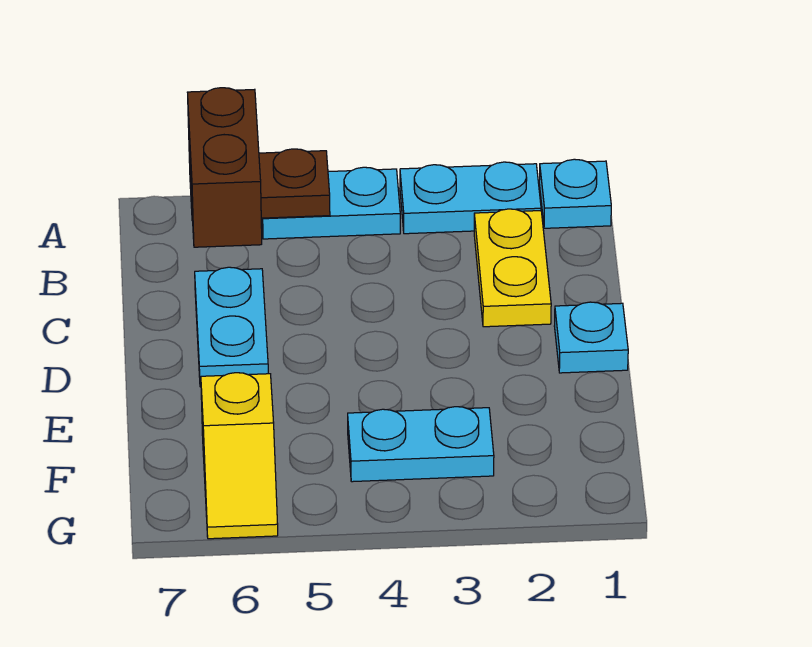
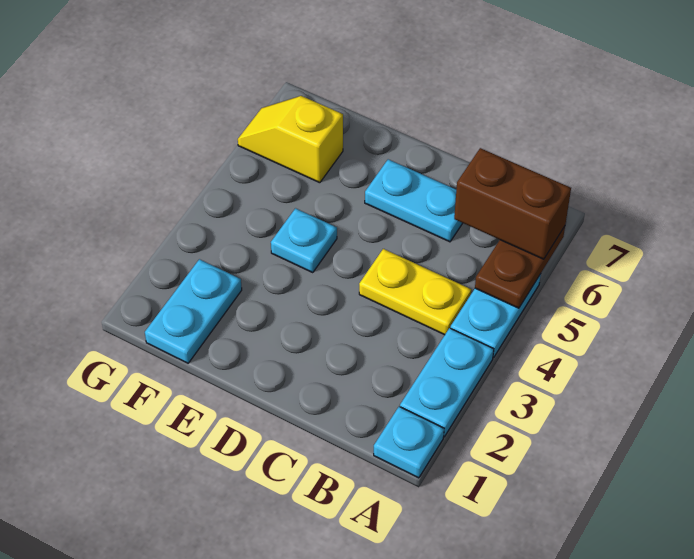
yellow 1x2 plate [474,209,551,327] -> yellow 1x2 plate moved to [359,249,471,335]
cyan 1x1 plate [554,302,628,373] -> cyan 1x1 plate moved to [271,208,337,273]
cyan 1x2 plate [348,407,494,482] -> cyan 1x2 plate moved to [145,259,242,363]

